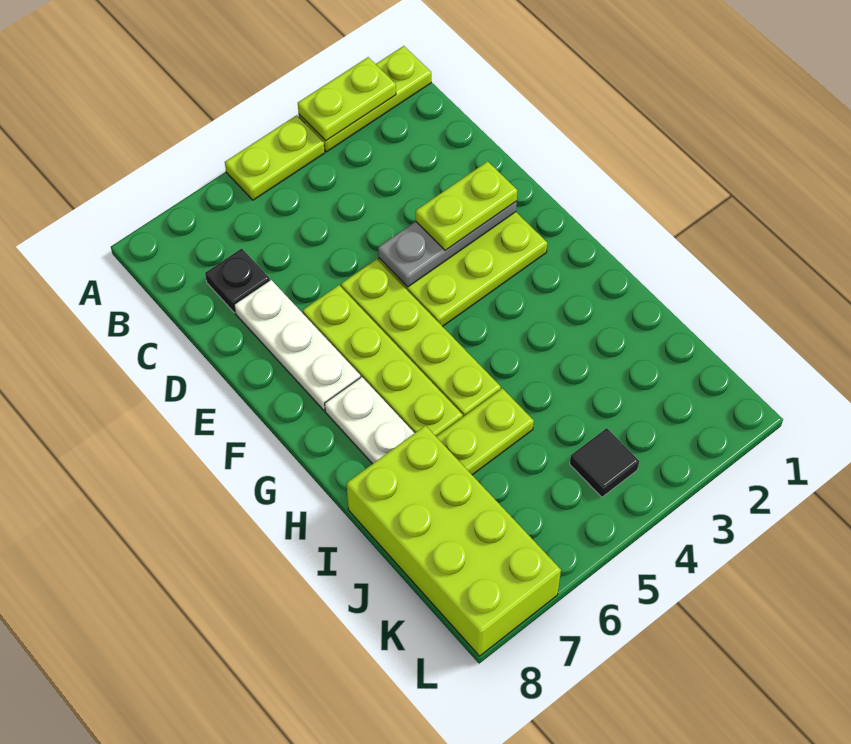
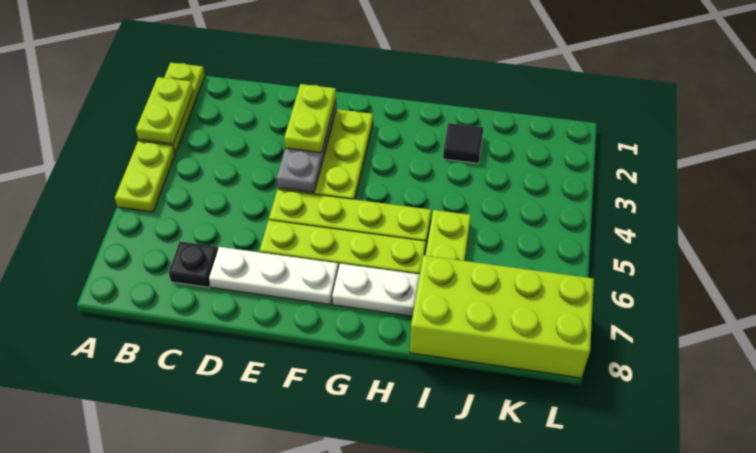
black 1x1 tile [570,428,639,497] -> black 1x1 tile moved to [443,123,483,163]

